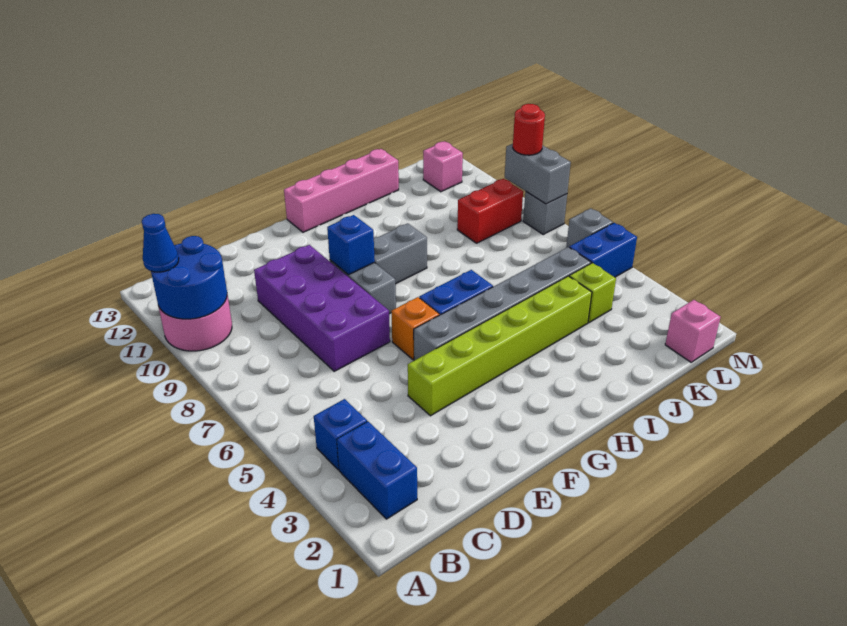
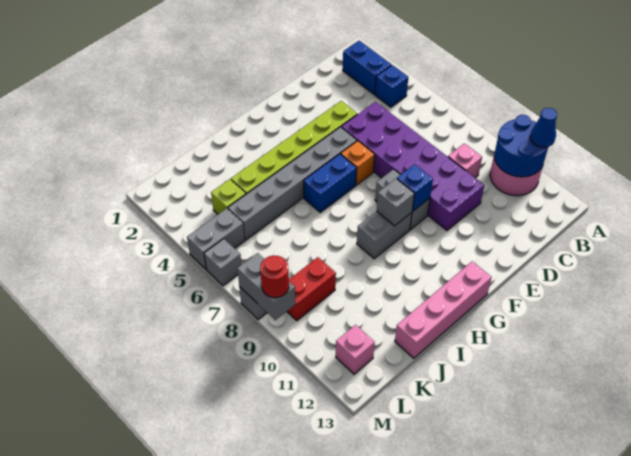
purple 2x4 brick [254,245,390,371] -> purple 2x6 brick [341,102,484,230]
none -> grey 1x1 brick [377,179,414,226]
pink 1x1 brick [665,300,720,362] -> pink 1x1 brick moved to [448,143,482,178]
blue 1x2 brick [569,223,637,277] -> grey 1x2 brick [187,208,245,269]

